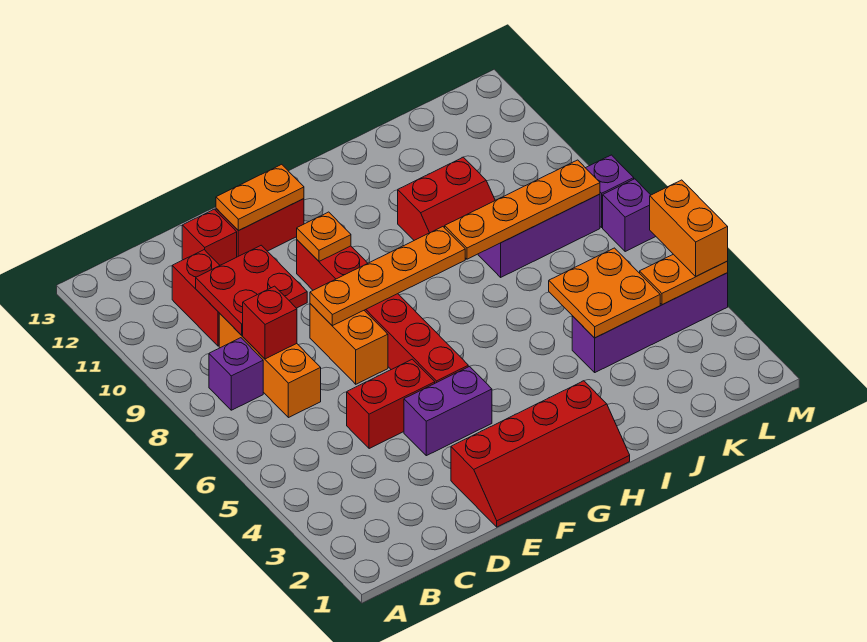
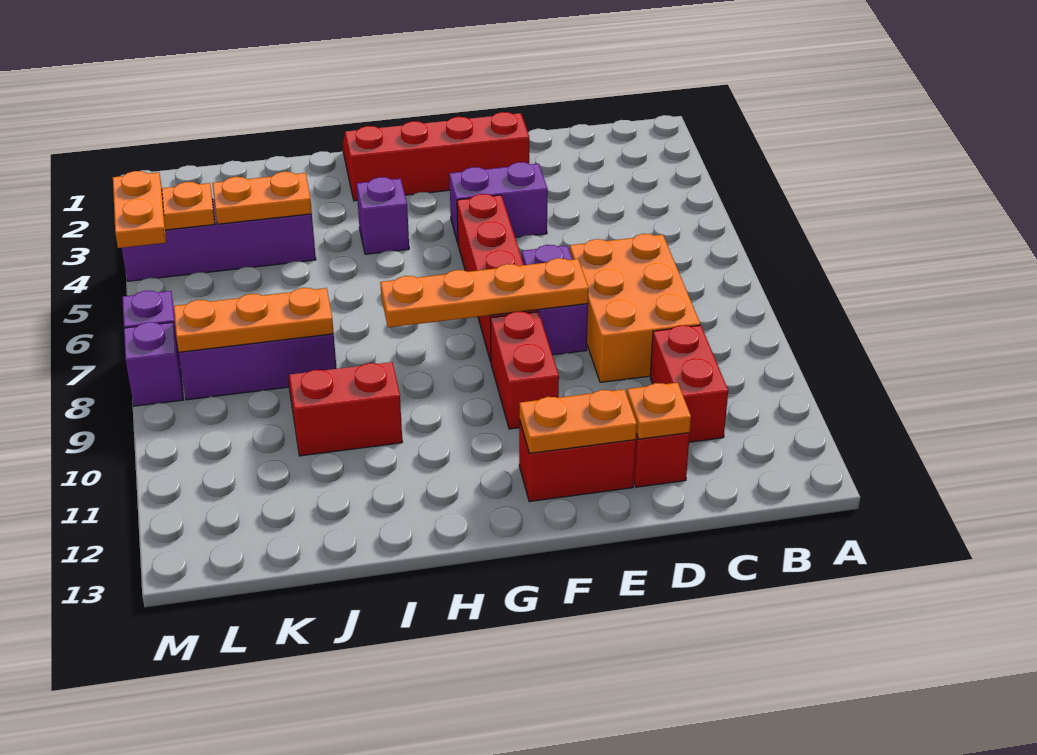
purple 1x1 brick [209,338,263,410] -> purple 1x1 brick moved to [356,177,409,254]
orange 1x3 brick [219,313,321,418] -> orange 2x3 brick [570,234,700,382]
red 1x1 brick [243,286,297,359] -> none
red 2x2 plate [196,245,307,335] -> none
red 1x2 brick [347,359,435,449] -> none
orange 1x2 brick [310,304,388,384] -> purple 1x2 brick [522,245,588,355]
orange 1x1 plate [297,212,351,261] -> orange 1x1 plate moved to [627,383,691,439]
orange 1x4 plate [445,160,600,259] -> orange 1x3 plate [174,288,334,352]
orange 2x2 plate [549,248,660,338] -> orange 1x2 plate [213,172,312,224]
orange 1x2 brick [650,180,728,276] -> orange 1x2 plate [113,171,166,248]

